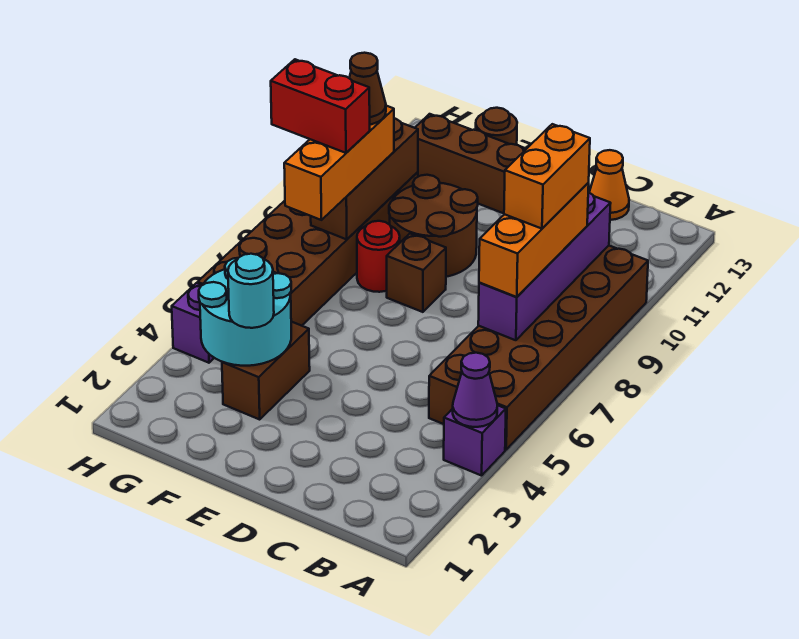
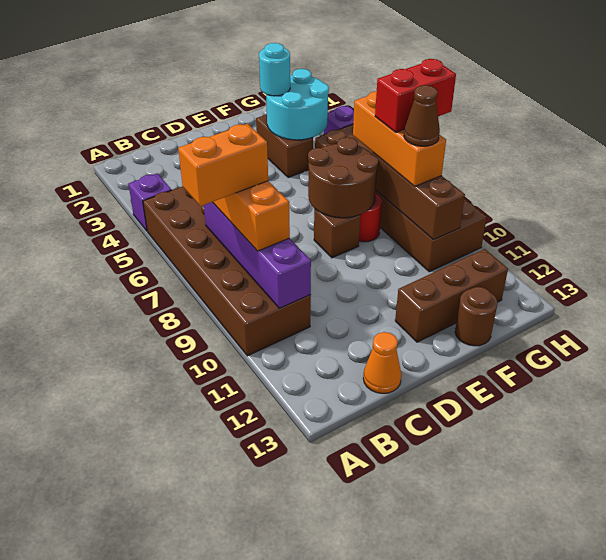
purple 1x1 cone [453,353,497,427] -> none
orange 1x2 brick [504,124,590,229] -> orange 1x2 brick turned to [178,124,268,206]
brown 2x2 round brick [389,175,478,277] -> brown 2x2 round brick moved to [308,137,379,218]

